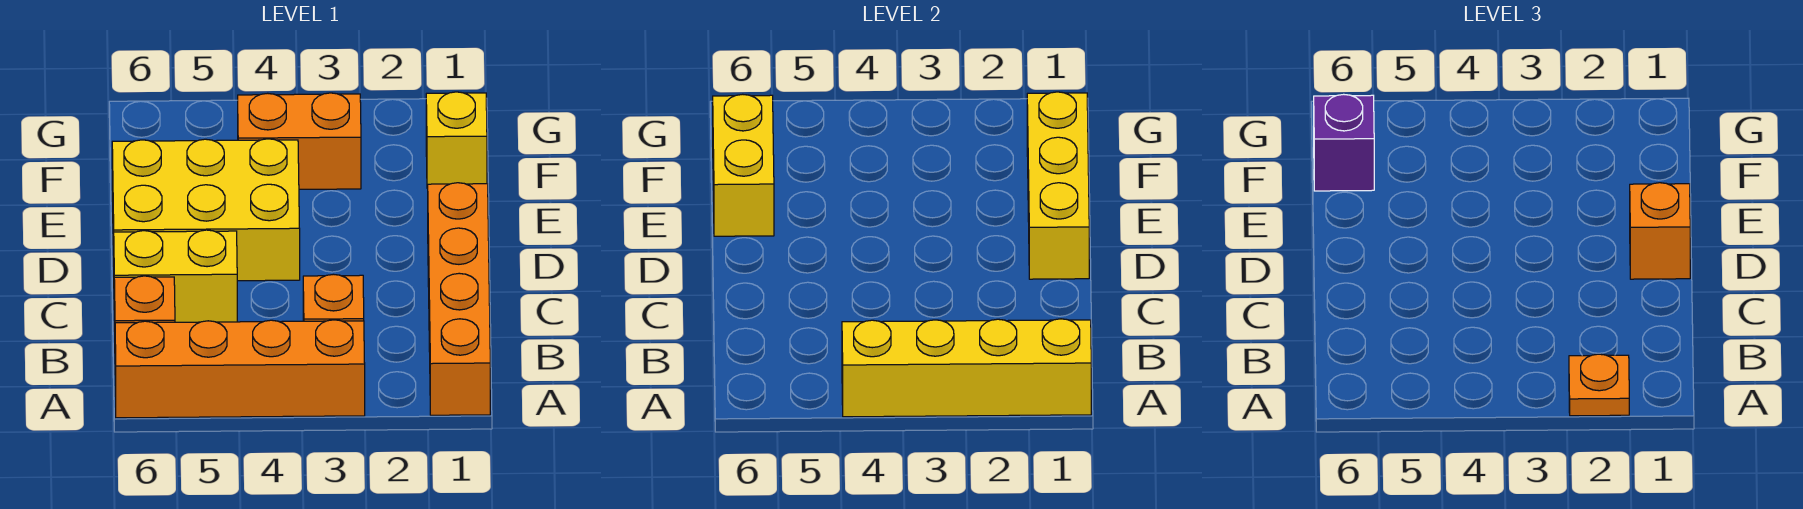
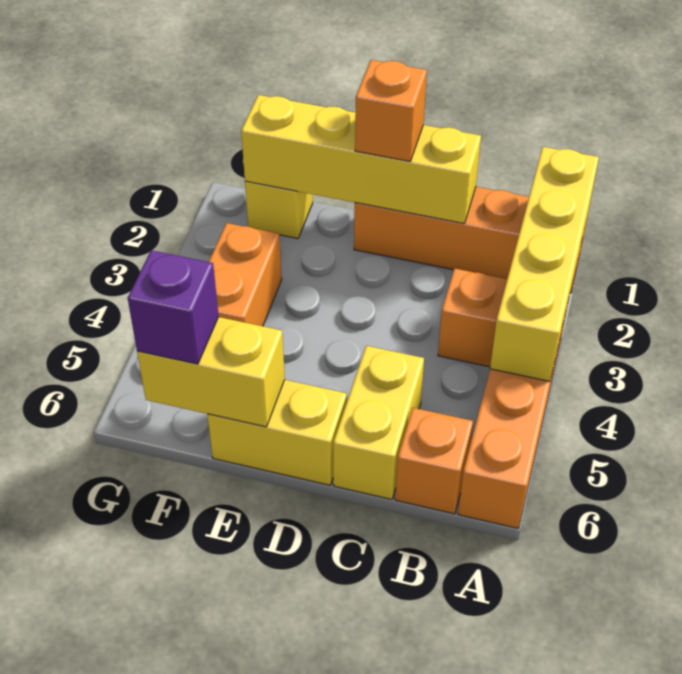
orange 1x1 plate [1569,354,1629,416] -> none
yellow 1x3 brick [1027,92,1089,279] -> yellow 1x4 brick [241,95,481,223]
yellow 2x3 brick [112,139,300,281] -> yellow 1x2 brick [207,380,347,485]

